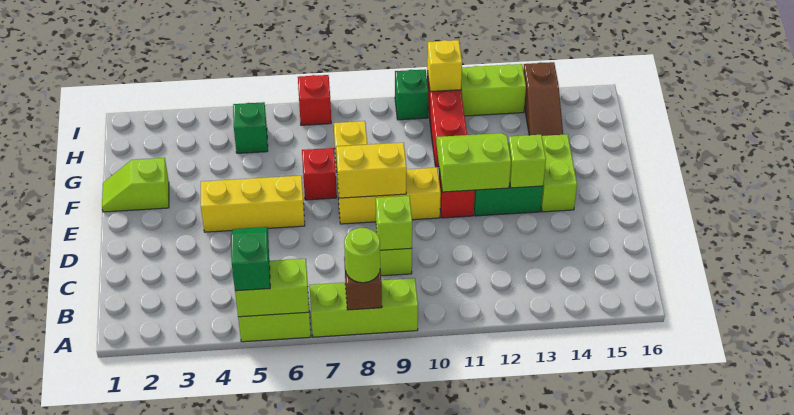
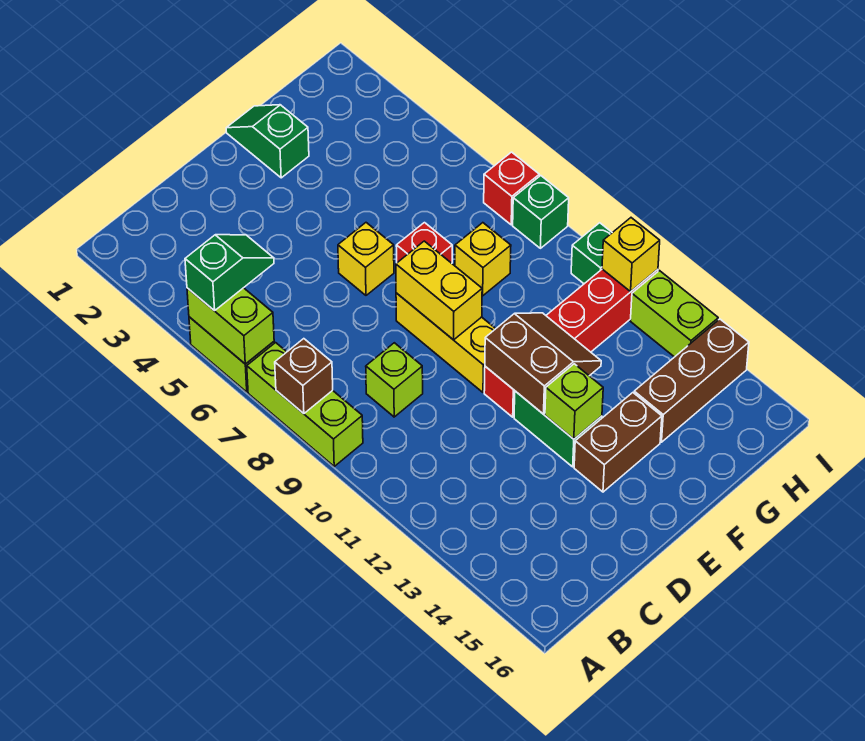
lime 1x1 round brick [344,228,380,283] -> none
lime 1x1 brick [376,196,412,250] -> none
yellow 1x3 brick [201,176,305,232] -> yellow 1x1 brick [338,223,394,295]
lime 2x2 slope [436,133,511,192] -> brown 2x2 slope [485,313,601,414]
lime 1x2 brick [541,134,577,212] -> brown 1x2 brick [574,393,662,492]
lime 1x2 slope [102,158,169,212] -> green 1x2 slope [226,105,309,178]
brown 1x3 slope [523,62,563,136] -> brown 1x3 brick [634,319,749,442]
green 1x1 brick [233,102,268,153] -> green 1x1 brick moved to [513,176,569,248]

